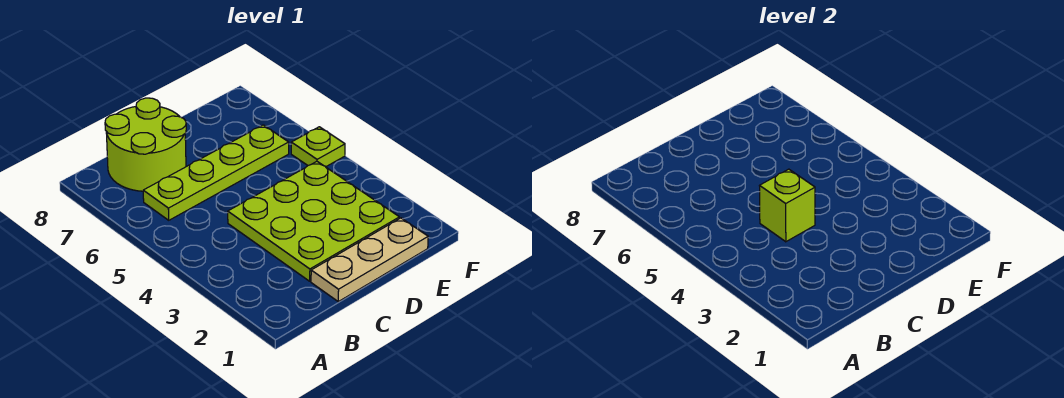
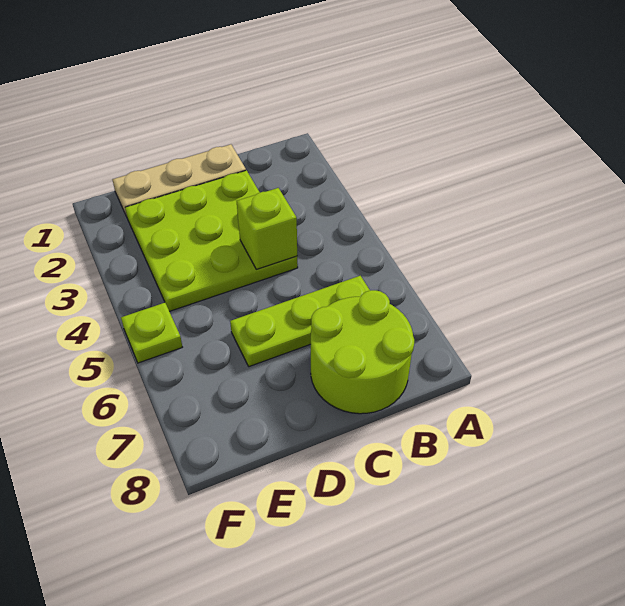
lime 1x4 plate [143,125,289,220] -> lime 1x3 plate [230,276,370,367]

